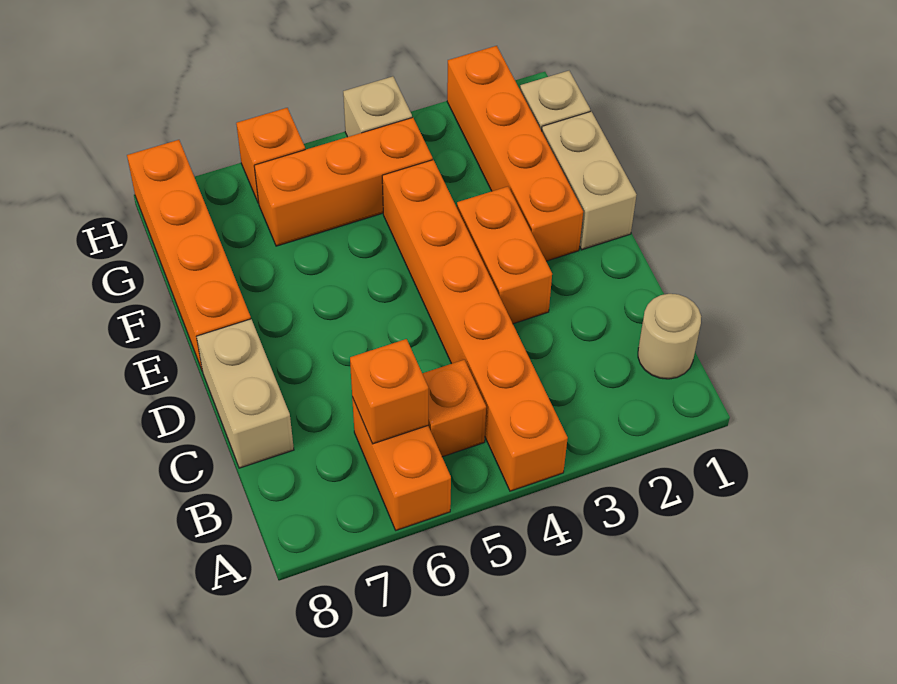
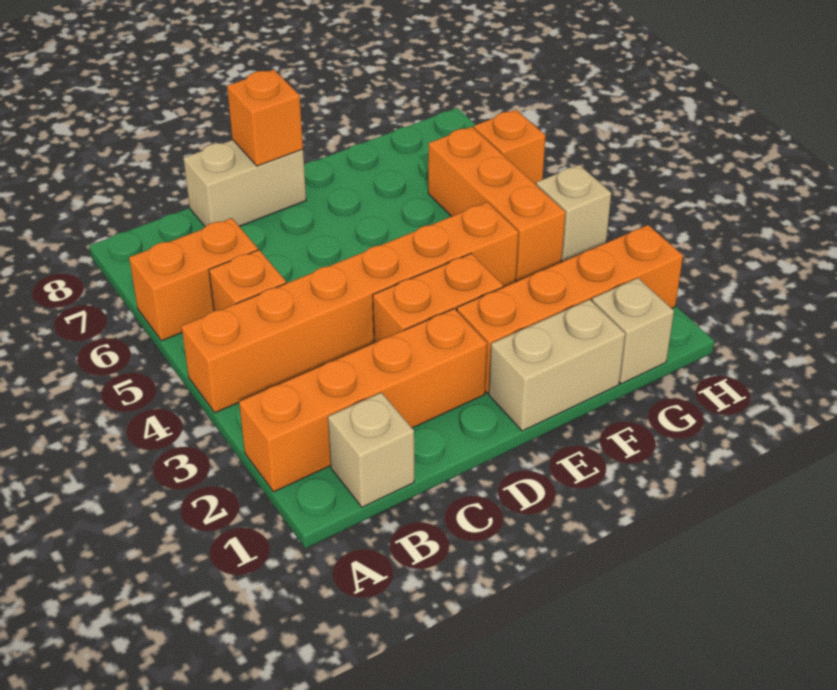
tan 1x1 round brick [638,294,701,379] -> tan 1x1 brick [328,393,414,507]
orange 1x1 brick [350,339,428,444] -> orange 1x1 brick moved to [227,70,303,166]
orange 1x4 brick [127,140,251,371] -> orange 1x4 brick moved to [239,309,487,492]

